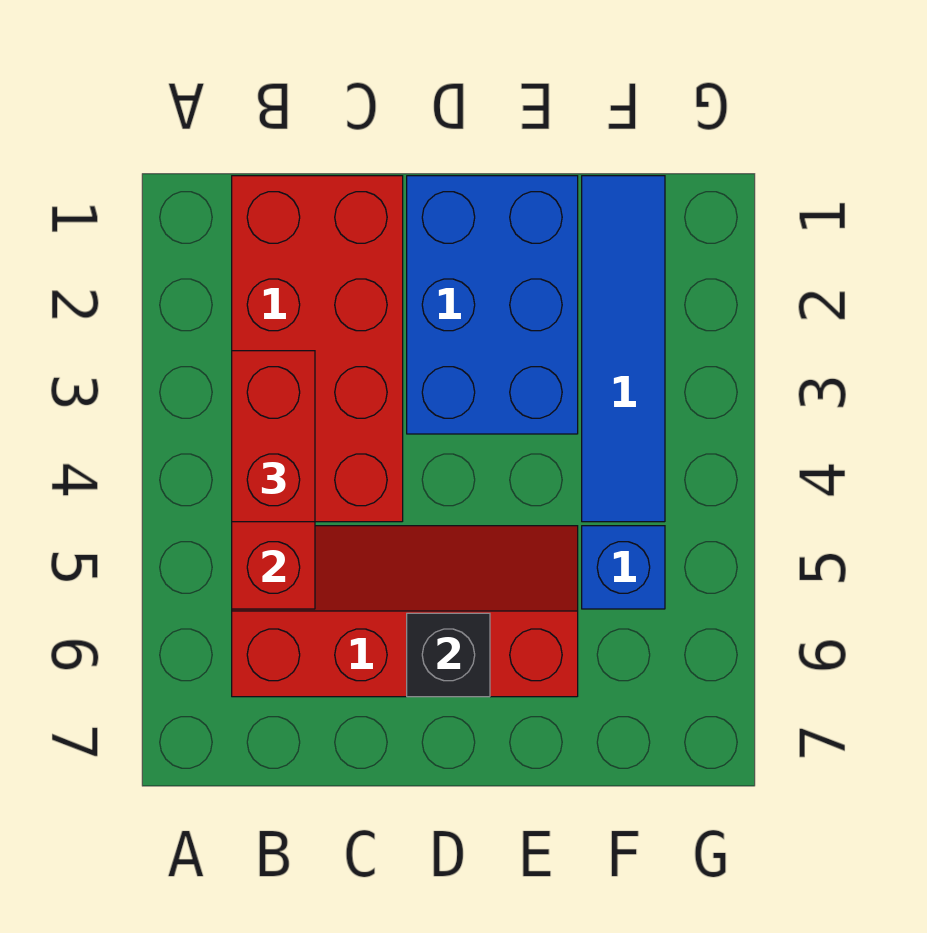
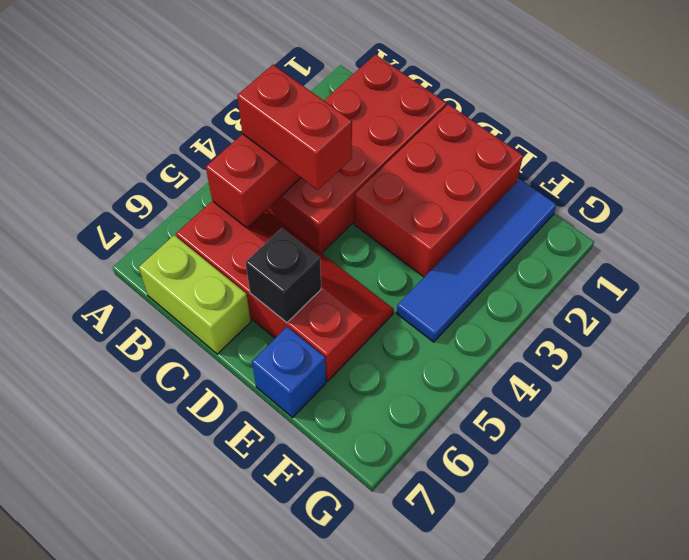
red 1x2 brick [232,351,315,522] -> red 1x2 brick turned to [237,65,352,190]
none -> lime 1x2 brick [139,235,251,354]
blue 2x3 brick [407,176,578,434] -> red 2x3 brick [354,104,523,277]
blue 1x1 brick [582,526,665,609] -> blue 1x1 brick moved to [252,327,326,417]

